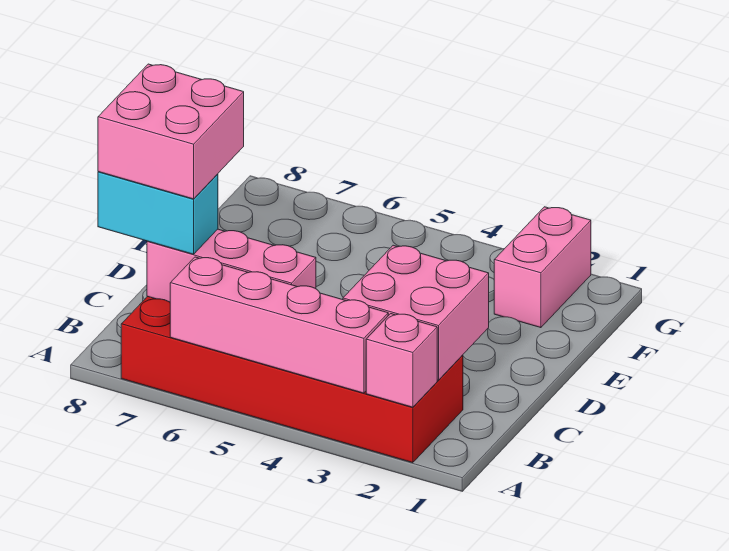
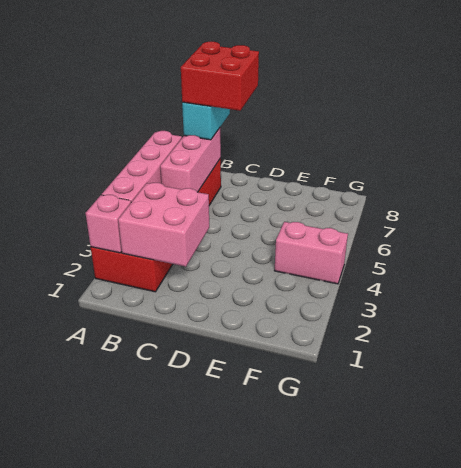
pink 2x2 brick [98,64,244,199] -> red 2x2 brick [181,42,259,111]
pink 1x2 brick [494,207,591,328] -> pink 1x2 brick moved to [274,222,348,284]

